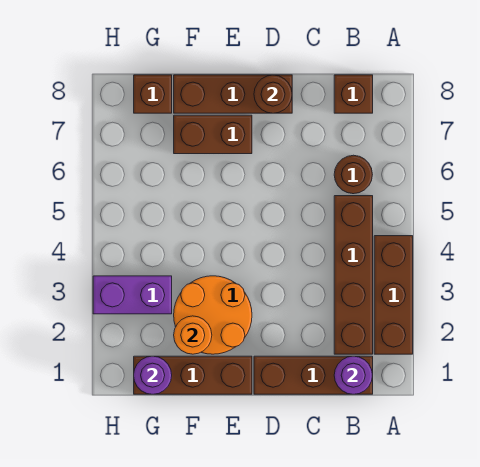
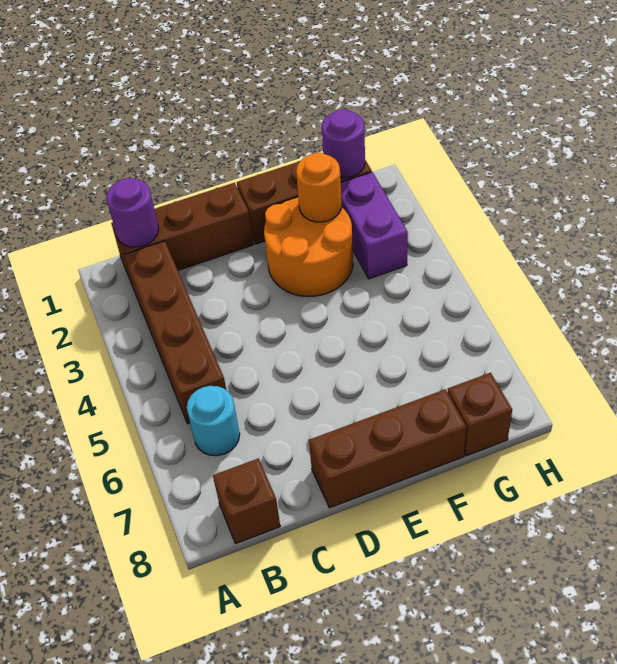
brown 1x3 brick [374,236,413,354] -> none
brown 1x1 round brick [334,155,372,194] -> cyan 1x1 round brick [187,386,240,456]
brown 1x1 round brick [254,75,292,113] -> none
brown 1x2 brick [174,115,252,154] -> none
purple 1x2 brick [93,276,172,314] -> purple 1x2 brick turned to [341,172,408,279]

